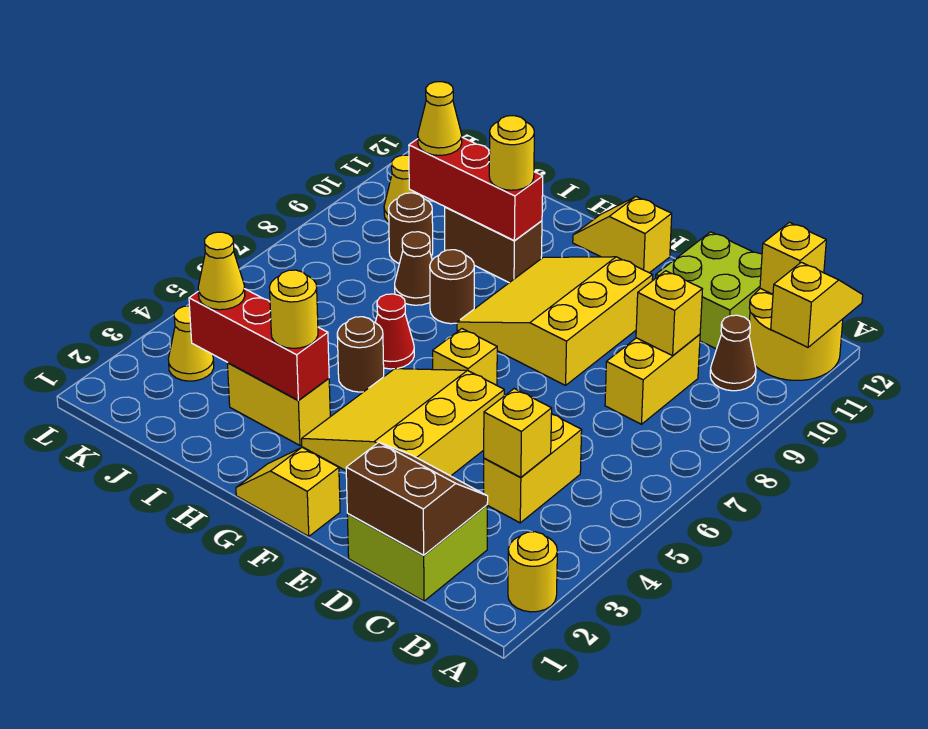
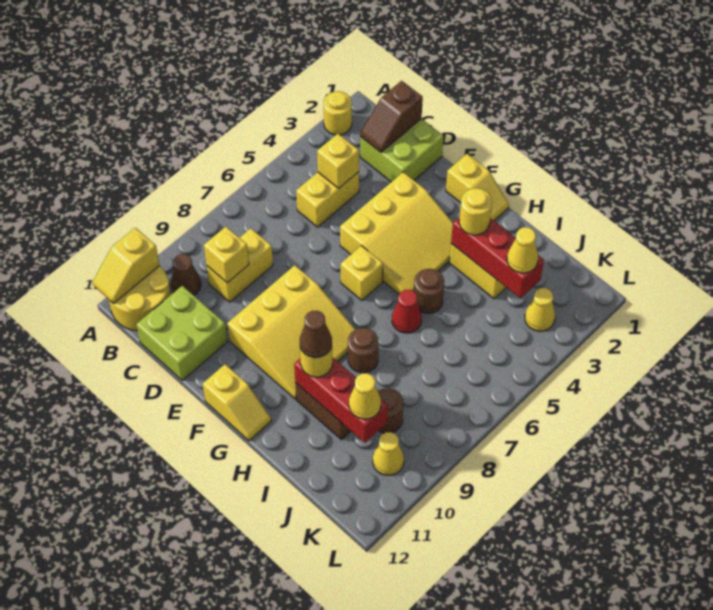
yellow 1x1 brick [760,222,826,294] -> none
brown 2x2 slope [346,442,488,555] -> brown 1x2 slope [360,81,423,152]
brown 1x1 cone [395,232,432,305] -> brown 1x1 cone moved to [300,311,332,358]

